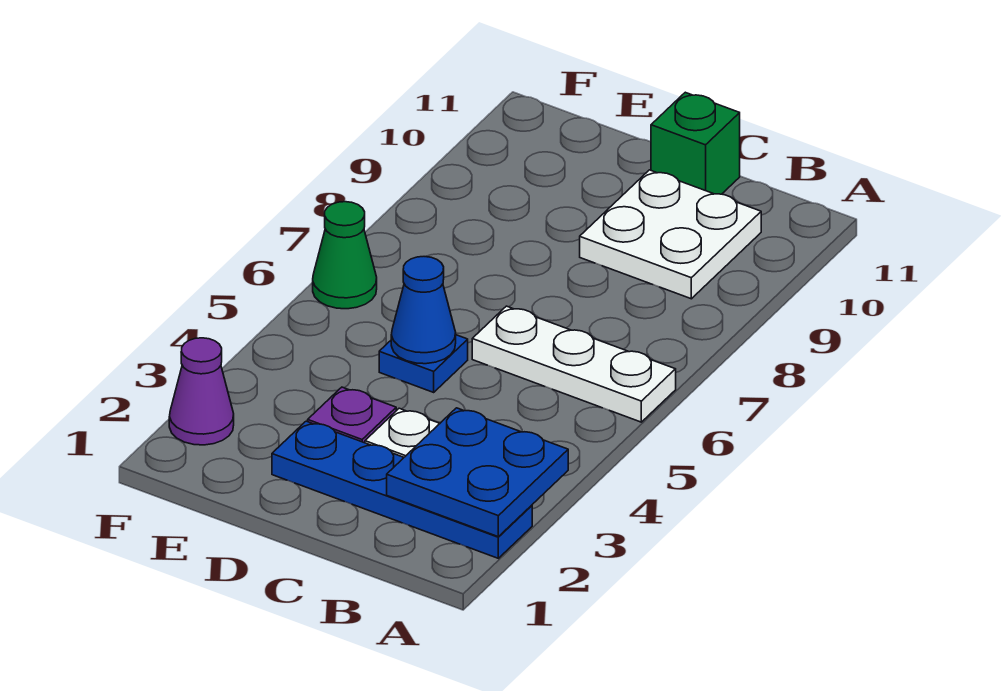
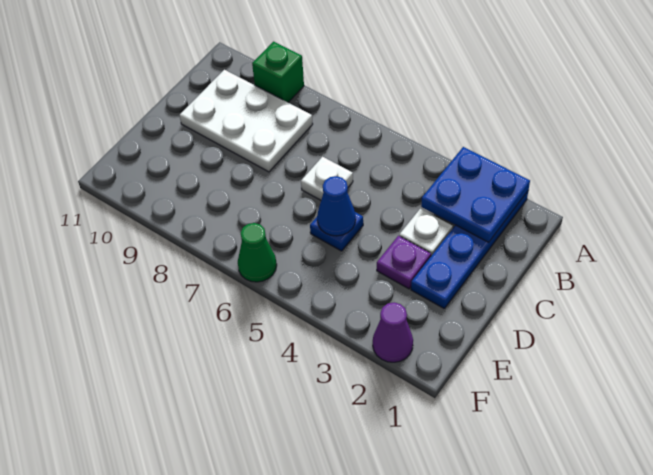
white 1x3 plate [472,306,676,422] -> white 1x1 plate [301,157,353,200]
white 2x2 plate [580,170,761,299] -> white 2x3 plate [180,70,313,172]
green 1x1 brick [651,92,740,194] -> green 1x1 brick moved to [252,42,304,102]

